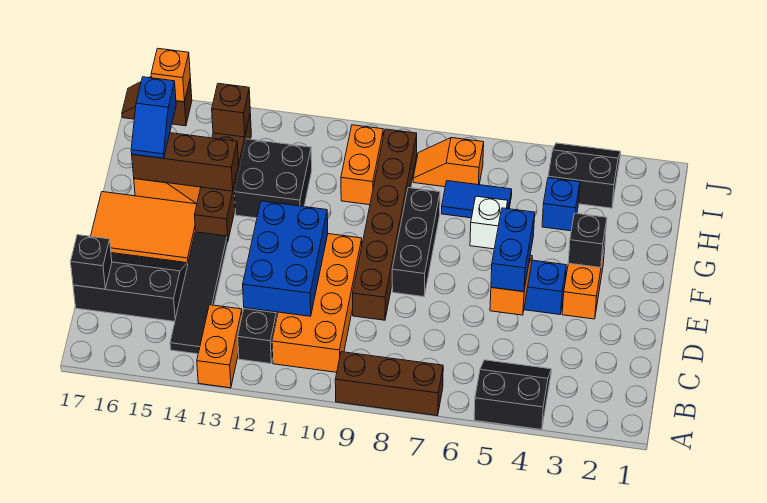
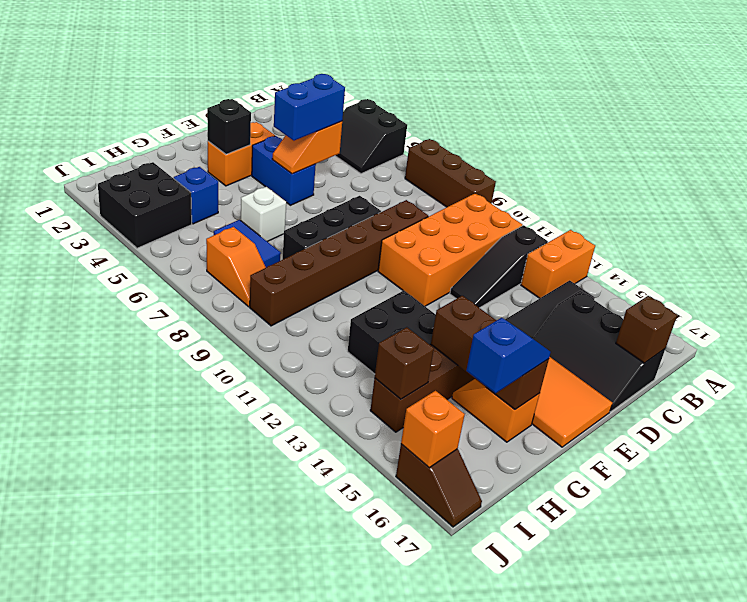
blue 2x3 brick [243,201,328,316] -> none
black 1x1 brick [71,235,112,289] -> brown 1x1 brick [616,296,677,363]
orange 1x2 brick [341,125,383,205] -> none
black 2x2 slope [548,143,621,208] -> black 2x2 brick [98,162,192,248]

